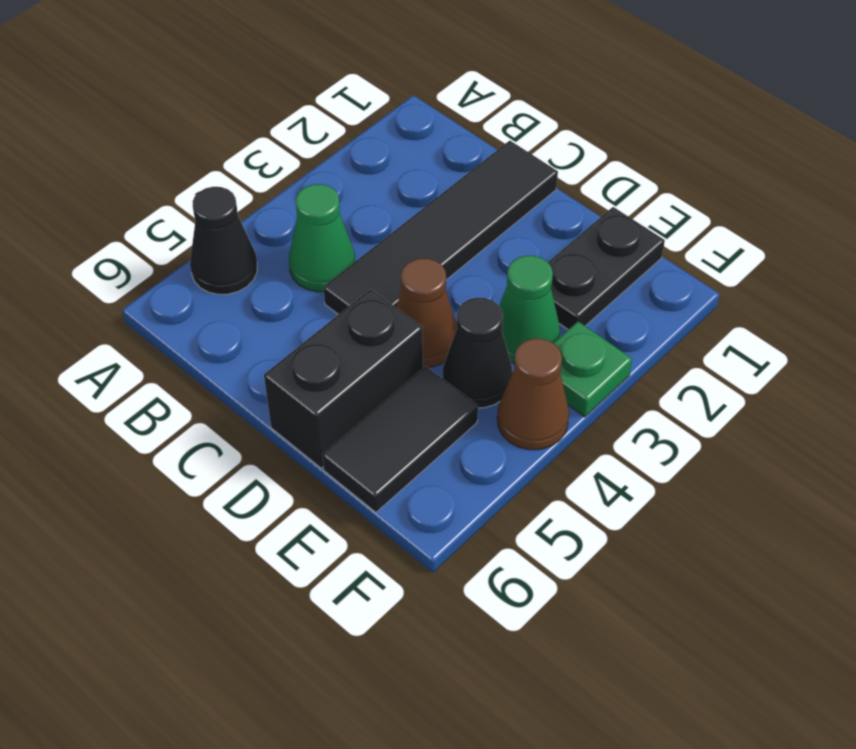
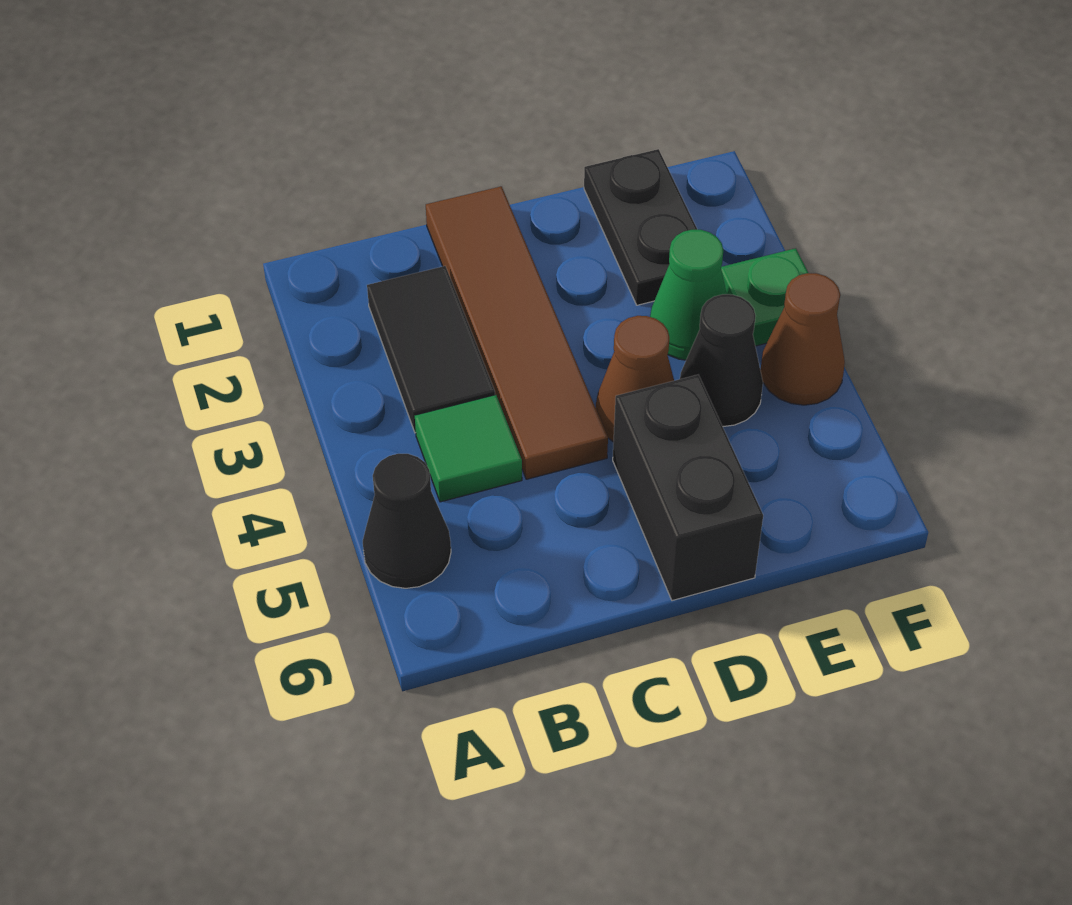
green 1x1 cone [289,184,355,292] -> green 1x1 tile [415,395,522,502]
black 1x4 tile [323,141,558,315] -> brown 1x4 tile [426,186,608,479]
black 1x2 tile [322,366,478,512] -> black 1x2 tile moved to [367,266,495,433]

